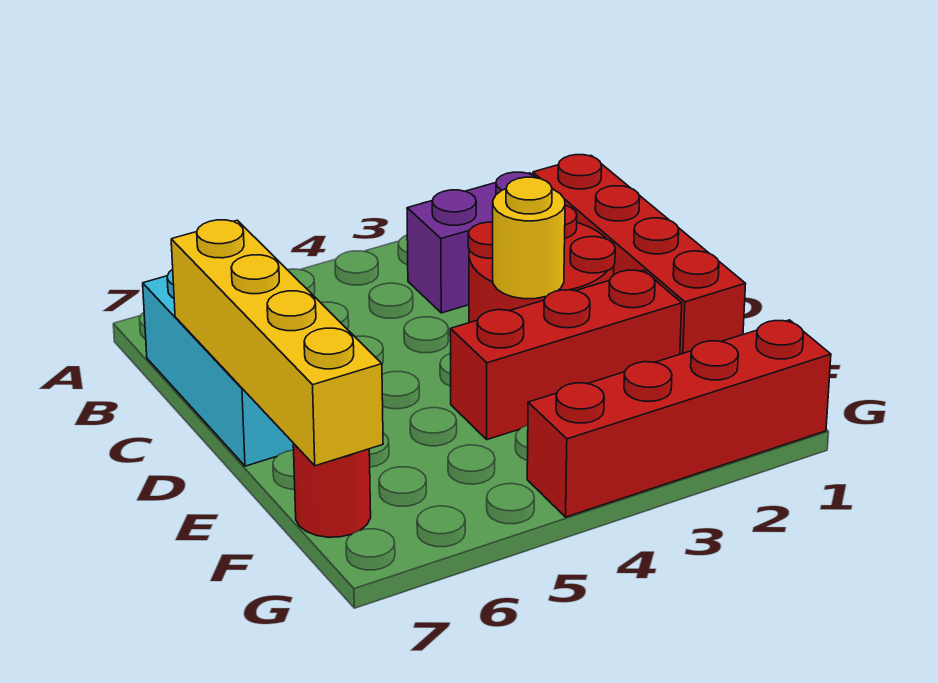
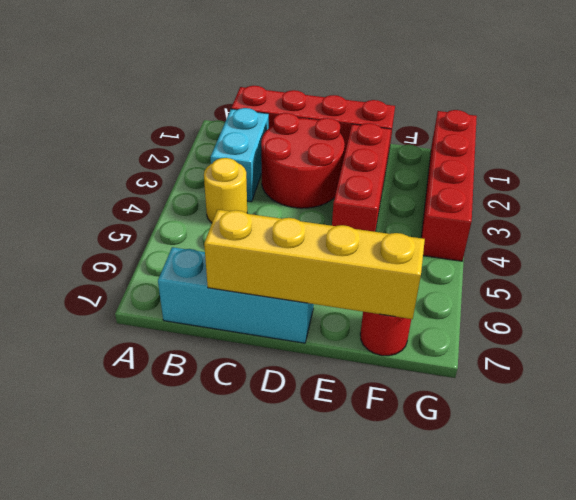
purple 1x2 brick [407,172,536,313] -> cyan 1x2 brick [211,108,269,202]
yellow 1x1 round brick [493,177,565,299] -> yellow 1x1 round brick moved to [204,158,247,223]

